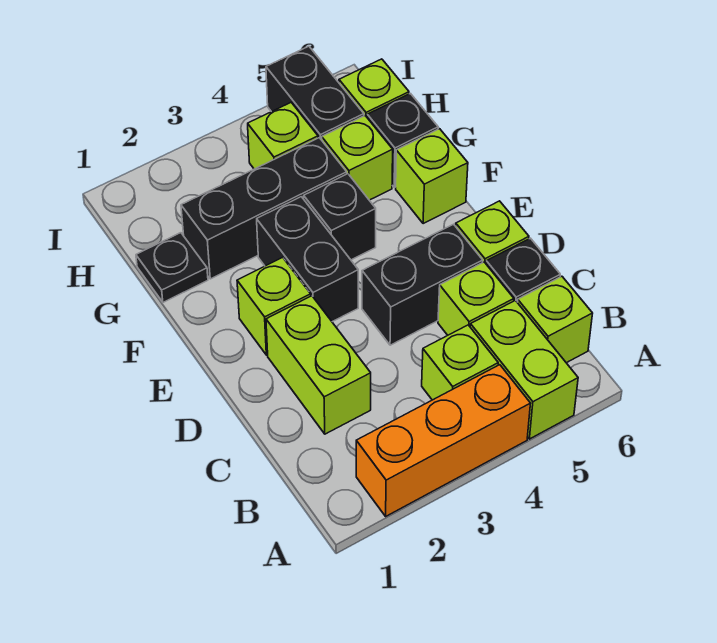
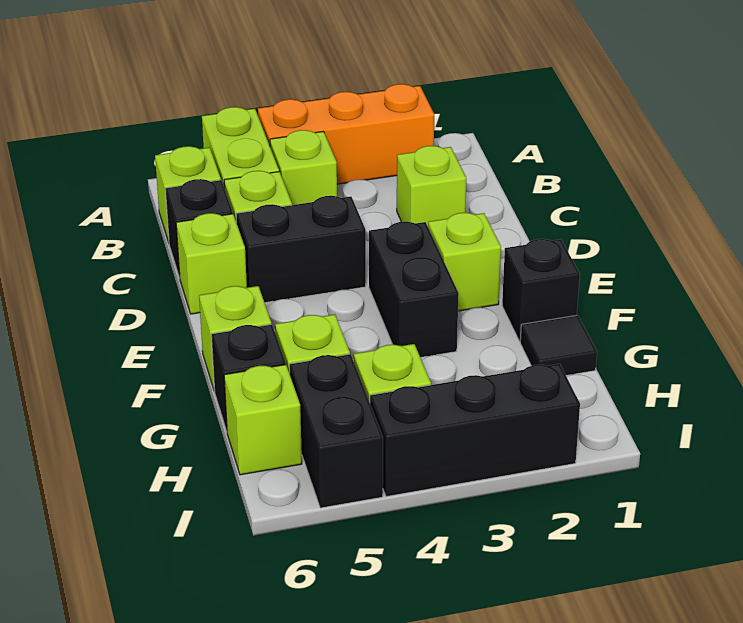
lime 1x2 brick [266,296,371,434] -> lime 1x1 brick [397,146,466,226]
black 1x1 brick [304,174,376,260] -> black 1x1 brick moved to [502,239,580,341]
black 1x1 plate [136,233,208,302] -> black 1x1 tile [520,315,597,375]
black 1x3 brick [181,138,347,279] -> black 1x3 brick moved to [370,364,580,497]

